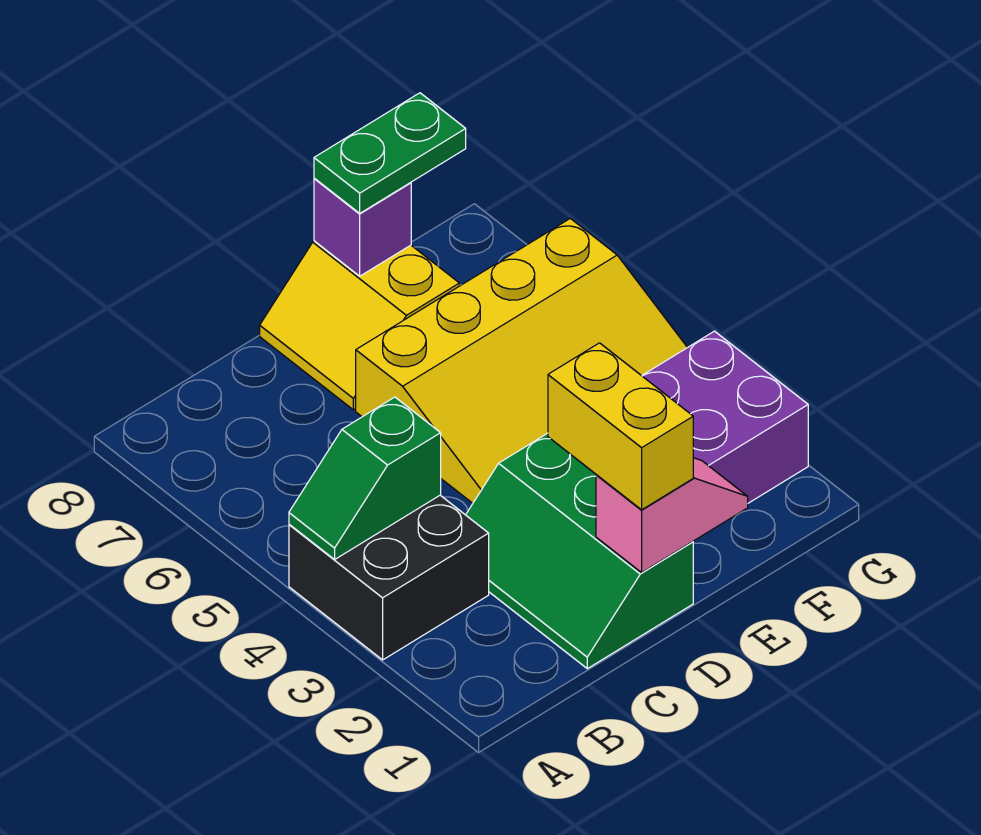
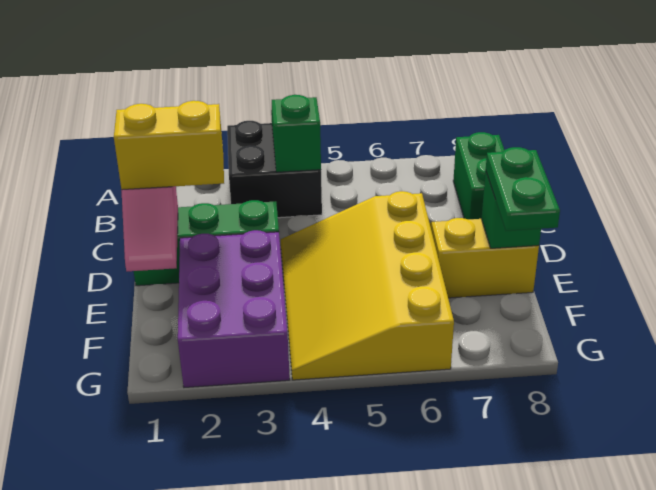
none -> green 1x2 brick [453,132,504,220]
purple 1x1 brick [314,178,411,276] -> green 1x1 brick [481,171,541,248]

